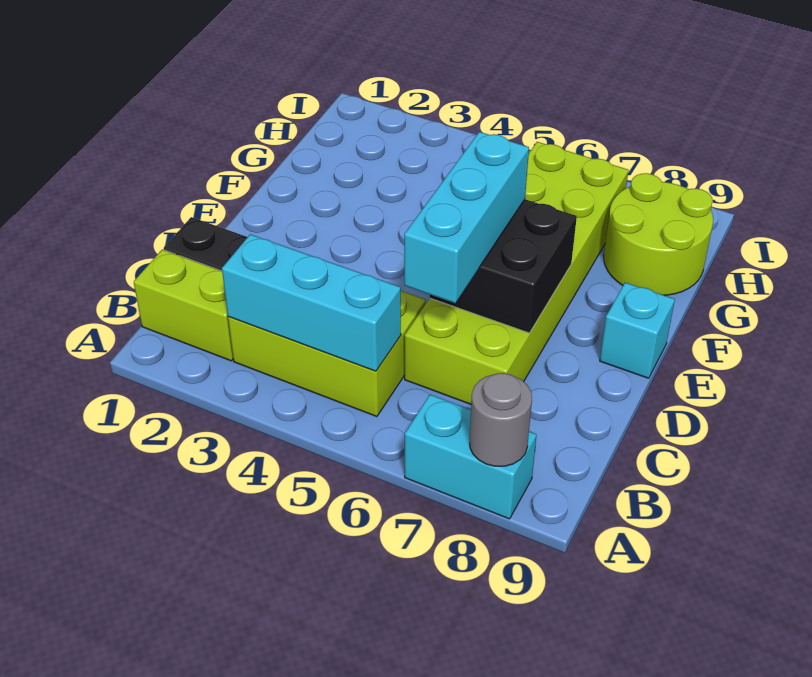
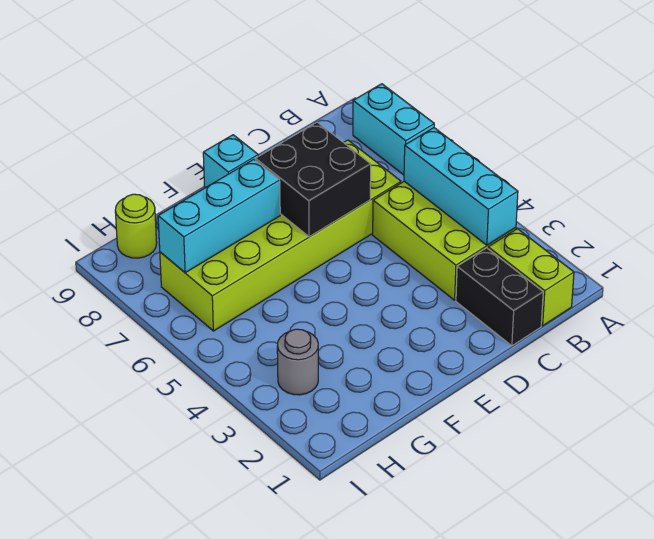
grey 1x1 round brick [470,373,532,466] -> grey 1x1 round brick moved to [277,329,318,395]
cyan 1x3 brick [404,132,529,303] -> cyan 1x3 brick moved to [158,159,280,273]
lime 2x2 round brick [604,173,713,295] -> lime 1x1 round brick [115,194,157,258]

